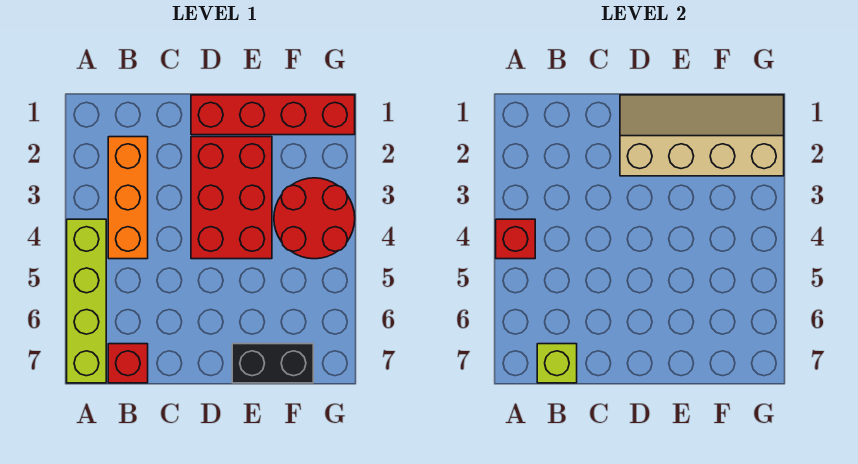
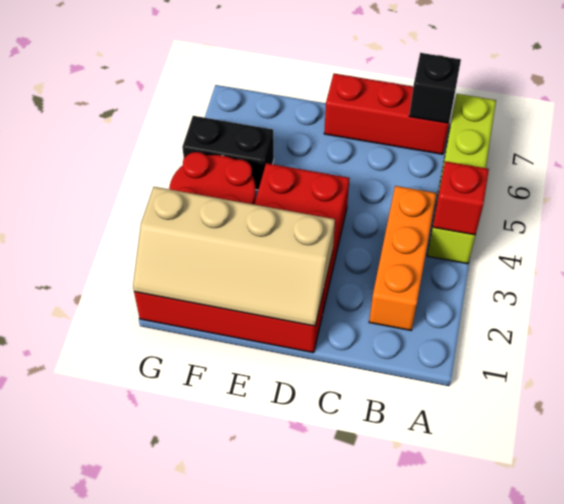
red 1x1 brick [108,344,148,383] -> red 1x3 brick [324,74,449,154]
lime 1x1 brick [537,344,577,383] -> black 1x1 brick [409,53,461,123]
black 1x2 brick [232,344,313,383] -> black 1x2 brick moved to [182,116,274,190]

